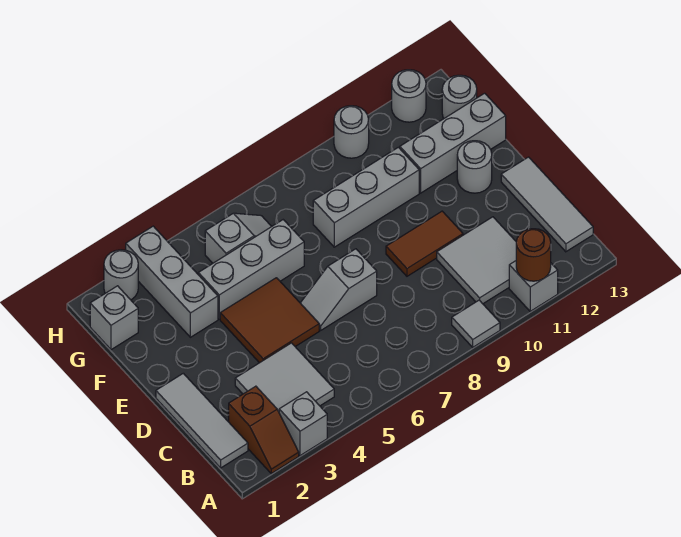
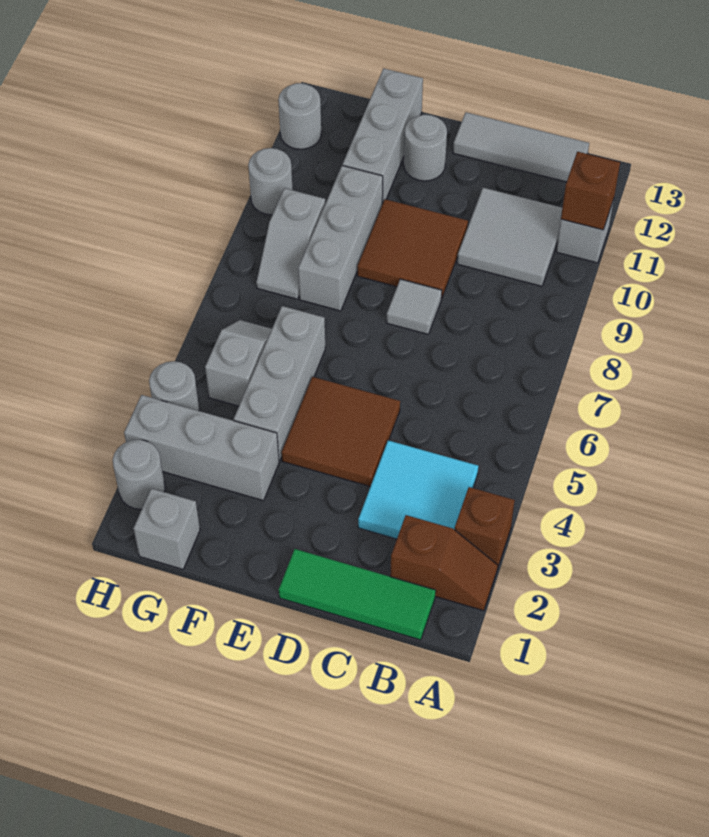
grey 1x1 brick [279,392,327,456] -> brown 1x1 brick [455,487,515,566]
grey 1x1 tile [452,300,500,347] -> grey 1x1 tile moved to [387,279,442,334]
brown 1x1 round brick [516,229,551,281] -> brown 1x1 brick [561,152,620,230]
grey 1x3 tile [156,373,248,468] -> green 1x3 tile [279,549,436,640]
grey 2x2 tile [235,343,334,412] -> cyan 2x2 tile [358,440,478,539]
grey 1x2 slope [301,249,377,330] -> grey 1x2 slope moved to [256,188,325,299]
brown 1x2 tile [386,211,463,276] -> brown 2x2 tile [357,199,468,299]
grey 1x1 round brick [442,75,477,119] -> grey 1x1 round brick moved to [149,361,199,411]

